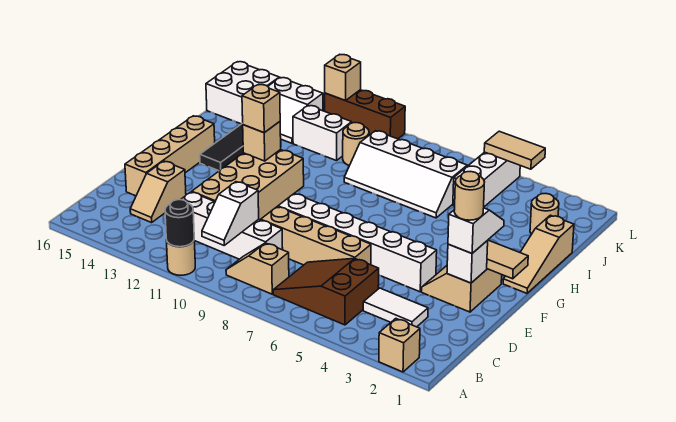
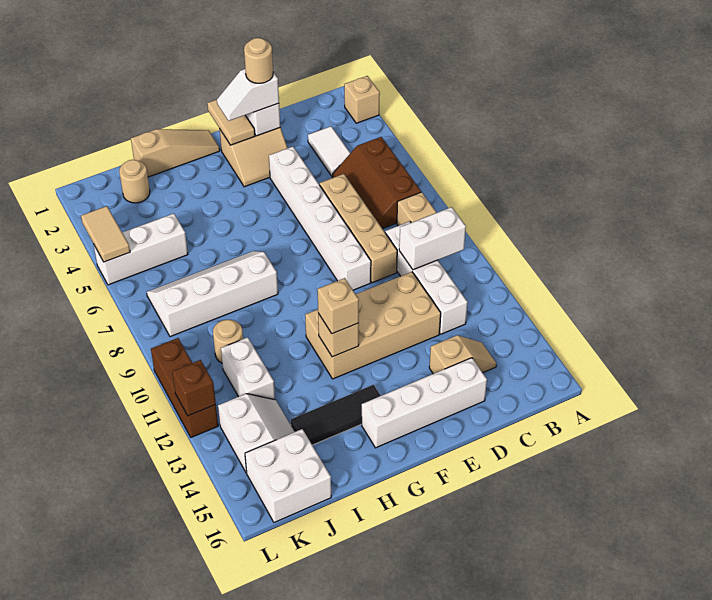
tan 1x1 round brick [166,240,195,275] -> none
black 1x1 round brick [165,200,194,247] -> none
brown 2x3 slope [273,258,379,325] -> brown 2x3 slope turned to [333,137,421,229]
white 1x2 slope [202,182,259,245] -> white 1x2 brick [399,207,466,270]
tan 1x4 brick [125,116,215,196] -> white 1x4 brick [362,358,487,448]
white 2x4 slope [344,131,467,218] -> white 2x4 slope turned to [147,251,278,337]
tan 1x1 brick [325,54,361,101] -> brown 1x1 brick [172,360,216,416]

